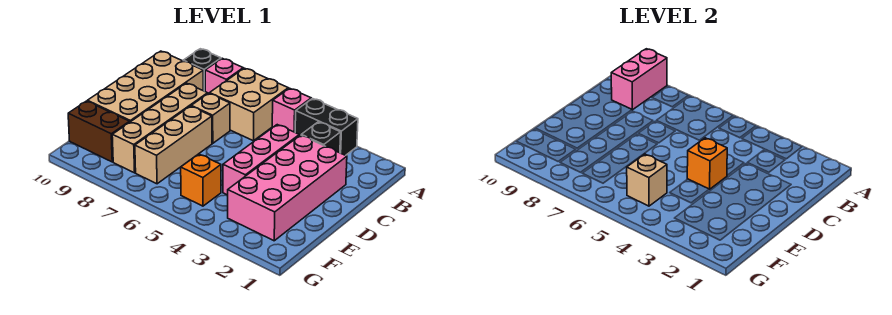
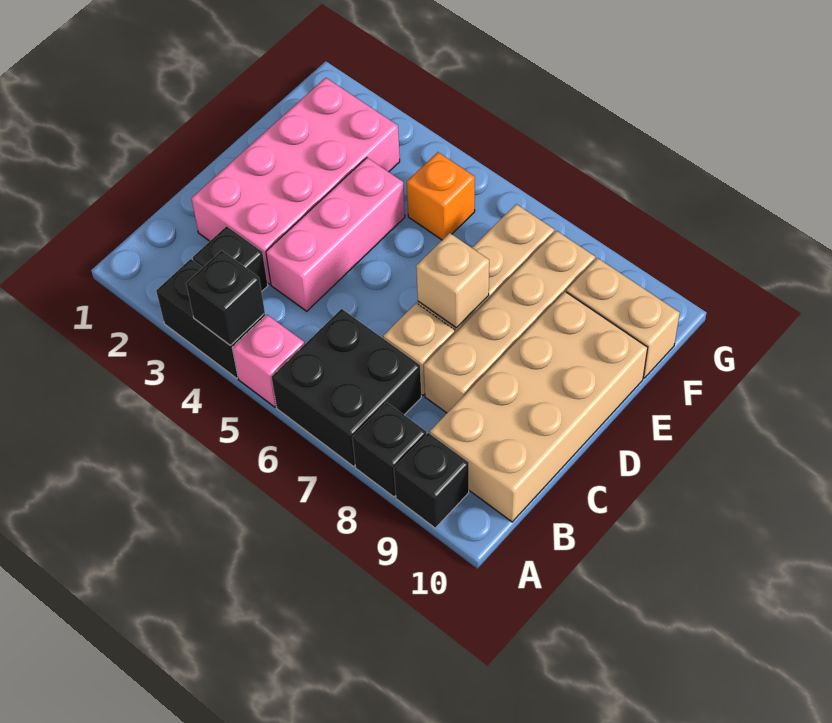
none -> black 1x1 brick [186,250,265,345]
tan 2x2 brick [210,68,288,141] -> black 2x2 brick [272,309,421,466]
pink 1x1 brick [205,58,243,93] -> black 1x1 brick [352,402,426,497]
pink 1x2 brick [611,49,667,110] -> none
orange 1x1 brick [687,138,727,189] -> none
tan 1x1 brick [627,154,667,206] -> tan 1x1 brick moved to [416,233,489,328]
brown 1x2 brick [68,101,130,162] -> tan 1x2 brick [566,258,680,378]

